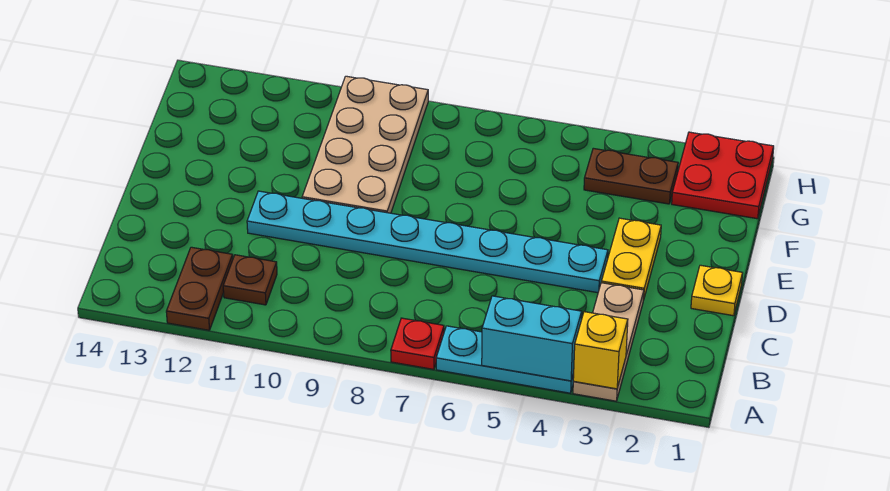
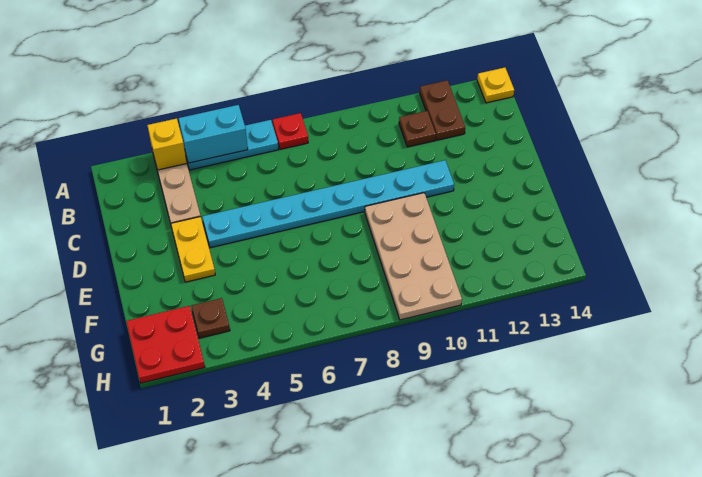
yellow 1x1 plate [691,265,743,316] -> yellow 1x1 plate moved to [477,68,514,103]
brown 1x2 plate [584,148,678,204] -> brown 1x1 plate [192,298,230,338]

